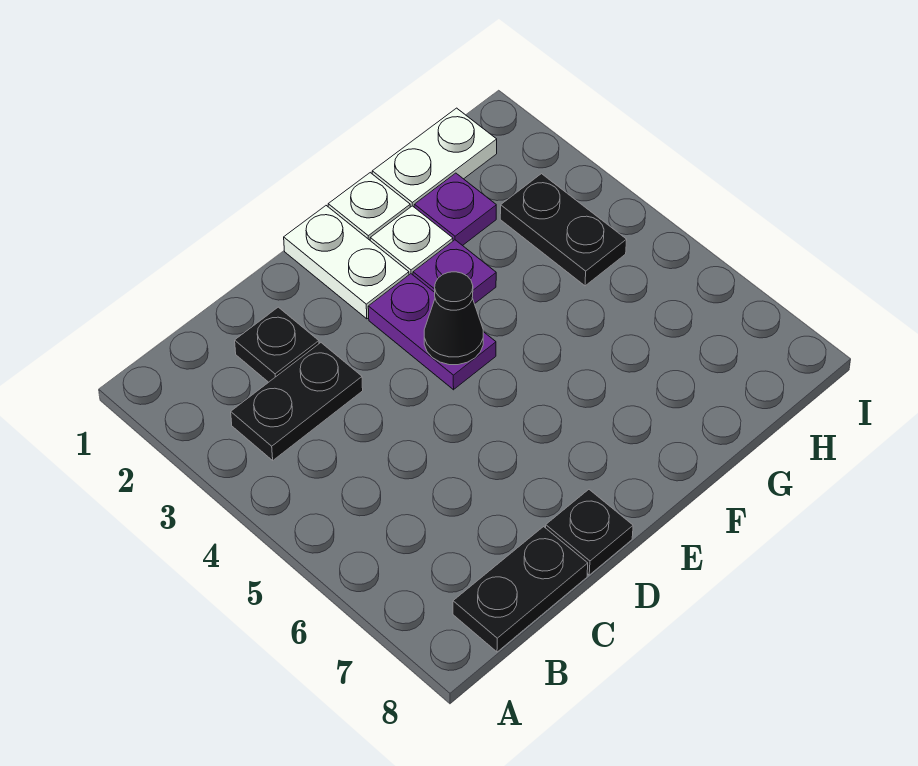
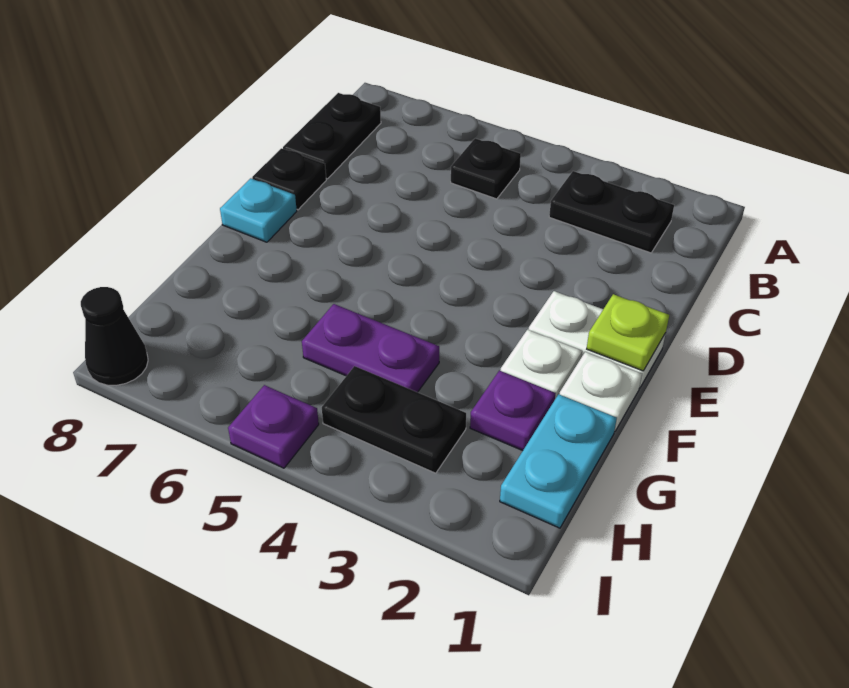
black 1x2 plate [231,343,363,460] -> black 1x2 plate turned to [549,171,674,253]
black 1x1 plate [235,307,319,382] -> black 1x1 plate moved to [451,138,521,199]
none -> lime 1x1 plate [587,294,669,371]
purple 1x2 plate [368,274,496,390] -> purple 1x2 plate moved to [302,304,439,392]
black 1x1 cone [424,272,483,365] -> black 1x1 cone moved to [81,287,148,385]
none -> cyan 1x1 plate [220,178,297,242]
purple 1x1 plate [413,240,496,304] -> purple 1x1 plate moved to [228,385,319,468]
white 1x2 plate [372,108,497,207] -> cyan 1x2 plate [500,394,617,528]

